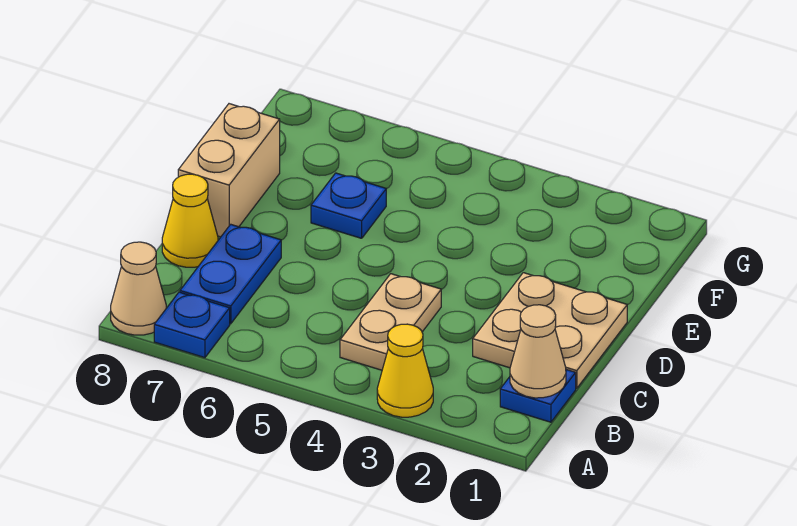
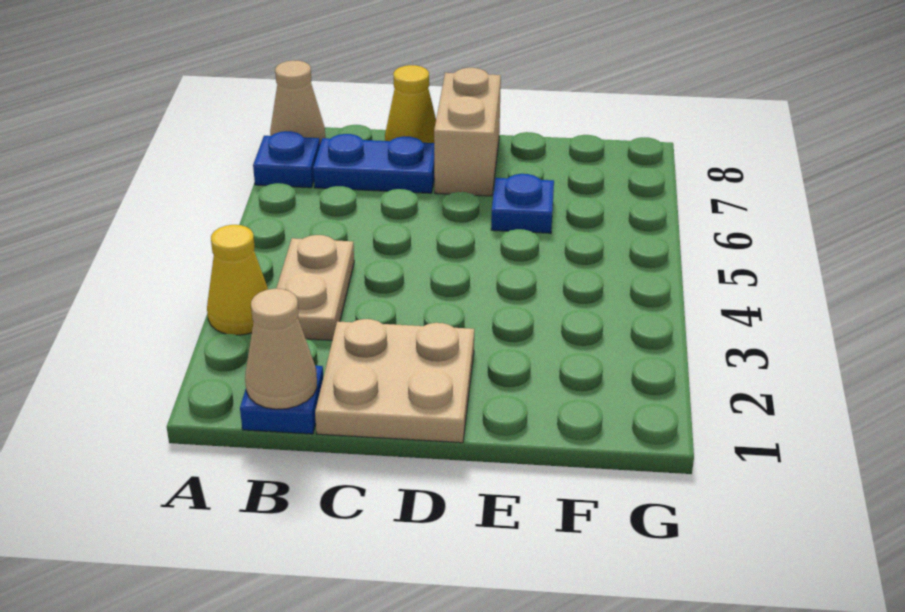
tan 1x2 plate [340,274,441,370] -> tan 1x2 plate turned to [276,235,354,340]
tan 1x2 brick [178,104,280,237] -> tan 1x2 brick turned to [434,68,501,196]

